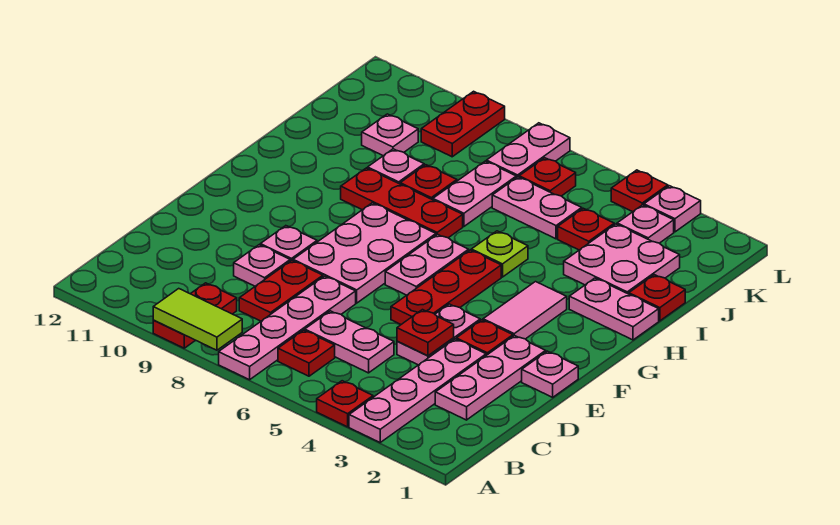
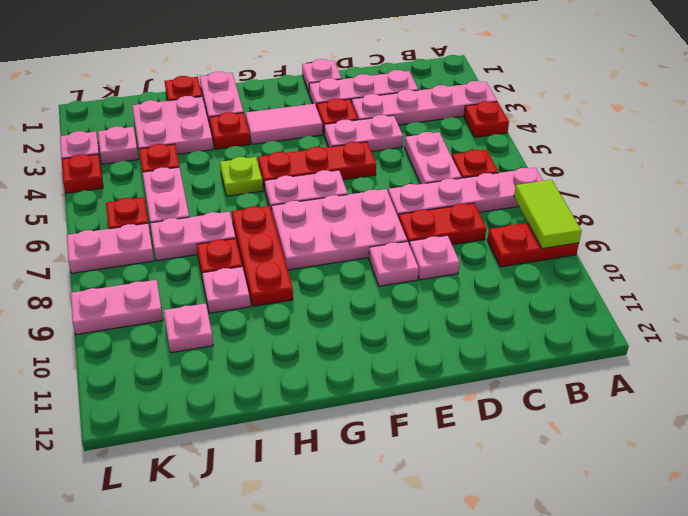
red 1x1 plate [397,310,454,356] -> red 1x1 plate moved to [209,112,250,149]
red 1x2 plate [421,91,505,157] -> pink 1x2 plate [71,280,163,335]

